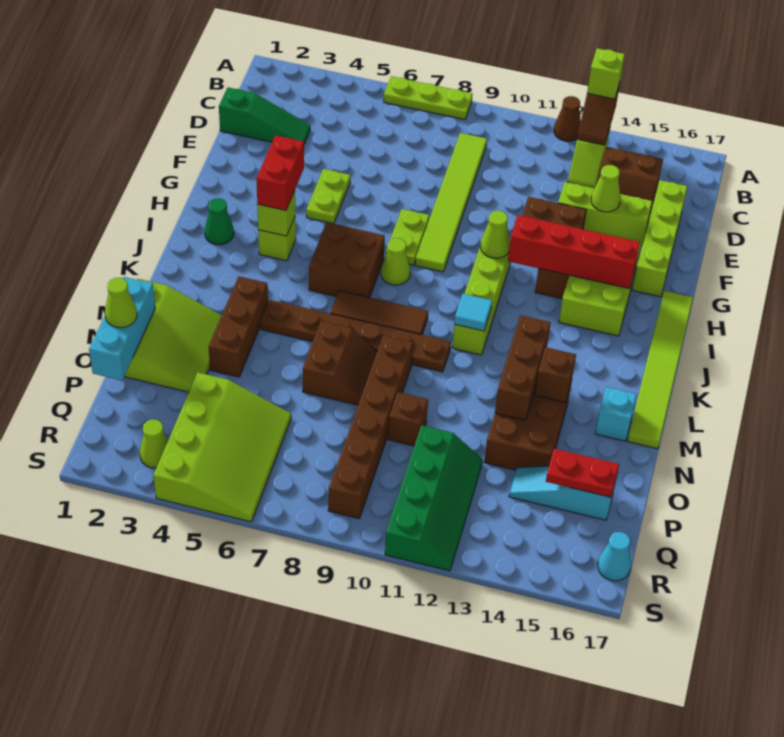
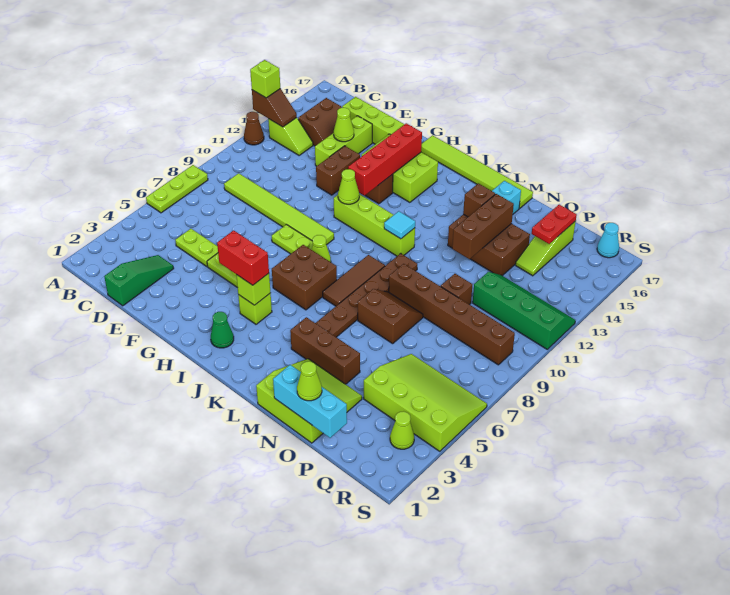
none -> lime 1x2 plate [175,229,218,267]
brown 1x3 brick [495,315,551,421] -> brown 1x3 brick turned to [452,194,514,259]
cyan 1x3 slope [509,466,616,520] -> lime 1x3 slope [515,221,576,276]

